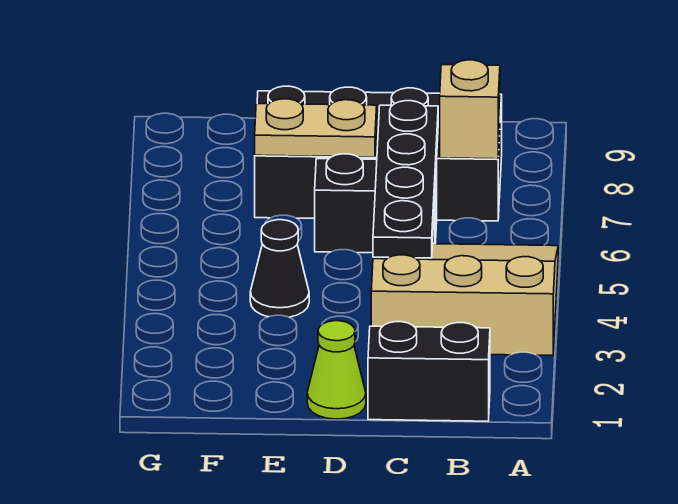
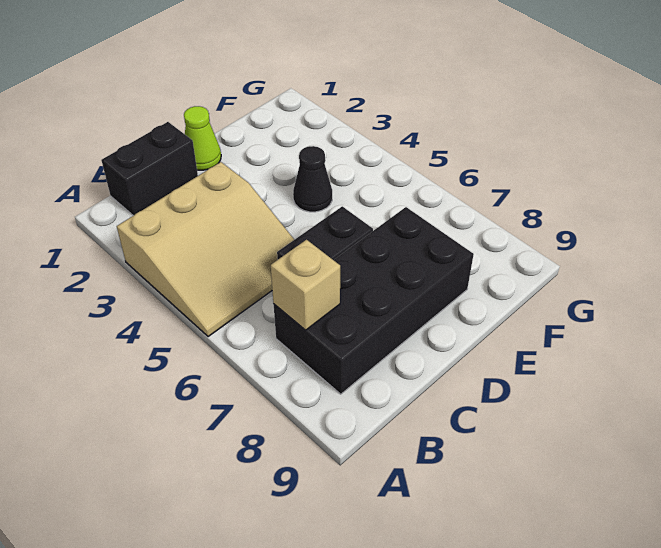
black 1x4 plate [373,101,438,258] -> none
tan 1x2 plate [255,99,377,157] -> none

